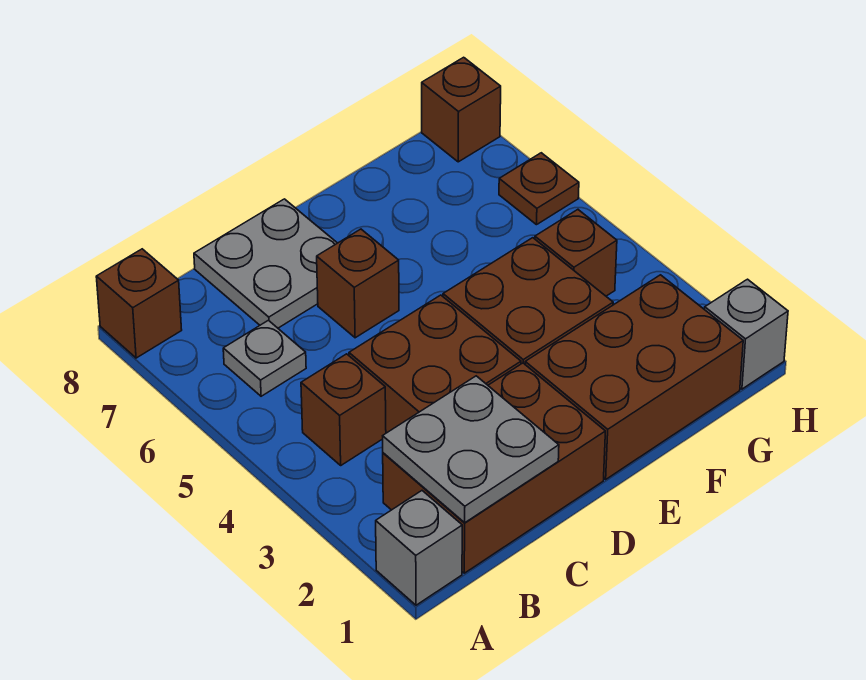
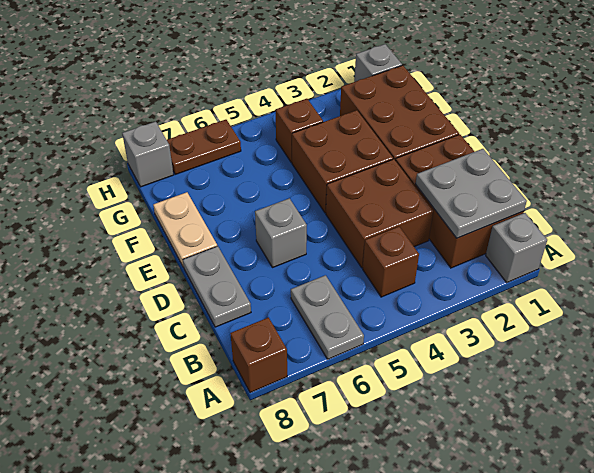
grey 1x1 plate [223,320,306,396] -> grey 1x2 plate [291,275,364,359]
grey 2x2 plate [194,199,337,328] -> grey 1x2 plate [183,246,251,327]
brown 1x1 brick [317,229,399,338] -> grey 1x1 brick [255,198,307,268]
none -> tan 1x2 plate [153,192,217,267]
brown 1x1 plate [499,153,579,225] -> brown 1x2 plate [167,120,241,174]
brown 1x1 brick [422,57,501,162] -> grey 1x1 brick [122,122,173,187]

